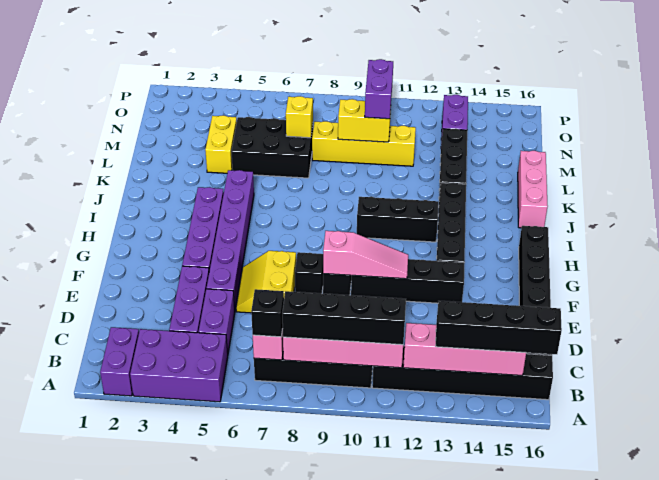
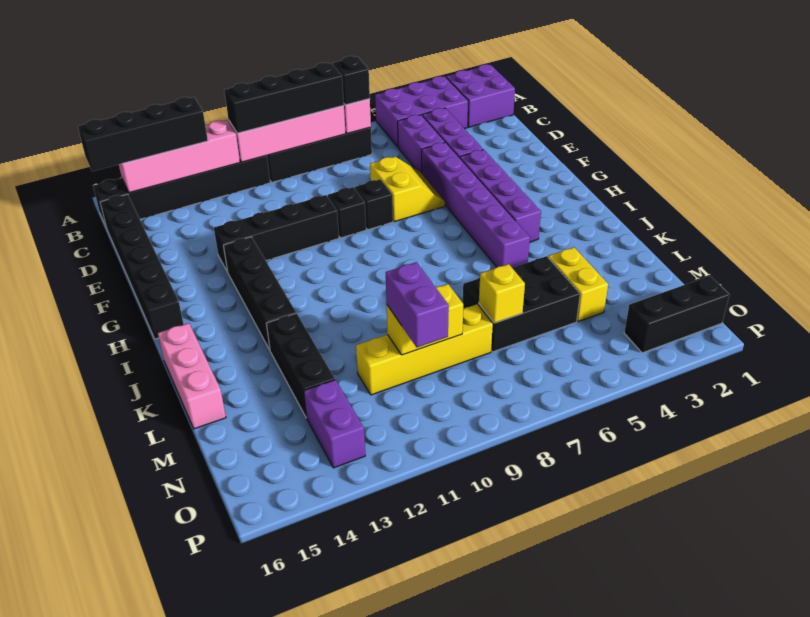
purple 1x2 brick [100,327,139,396] -> purple 2x2 brick [446,64,515,127]
pink 1x3 slope [323,231,408,279] -> none
black 1x3 brick [357,197,439,242] -> black 1x3 brick moved to [624,276,730,353]

